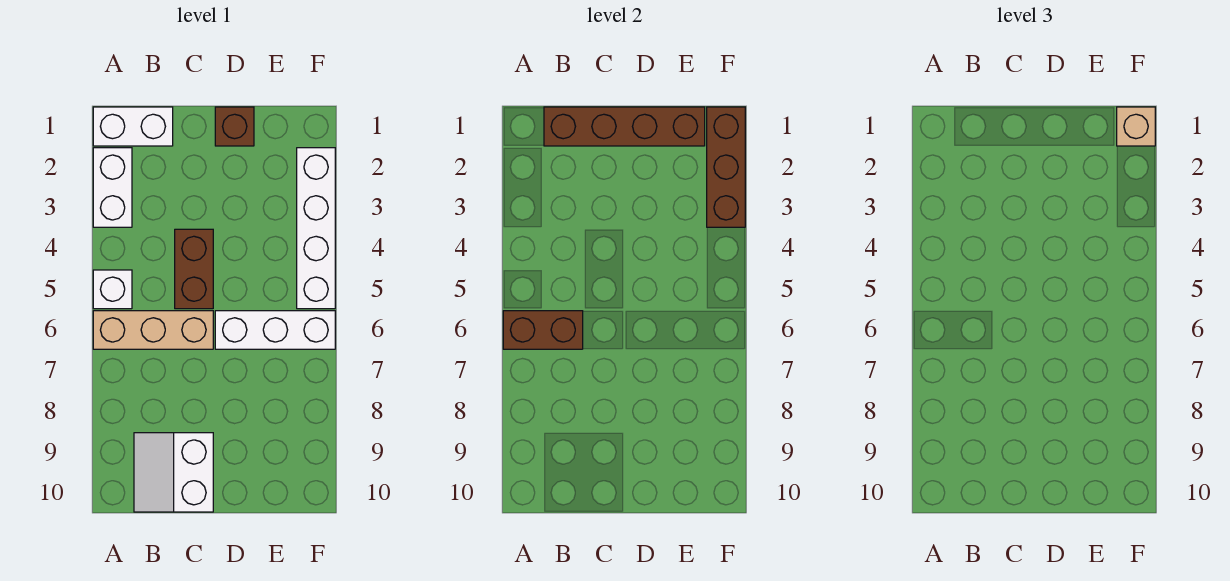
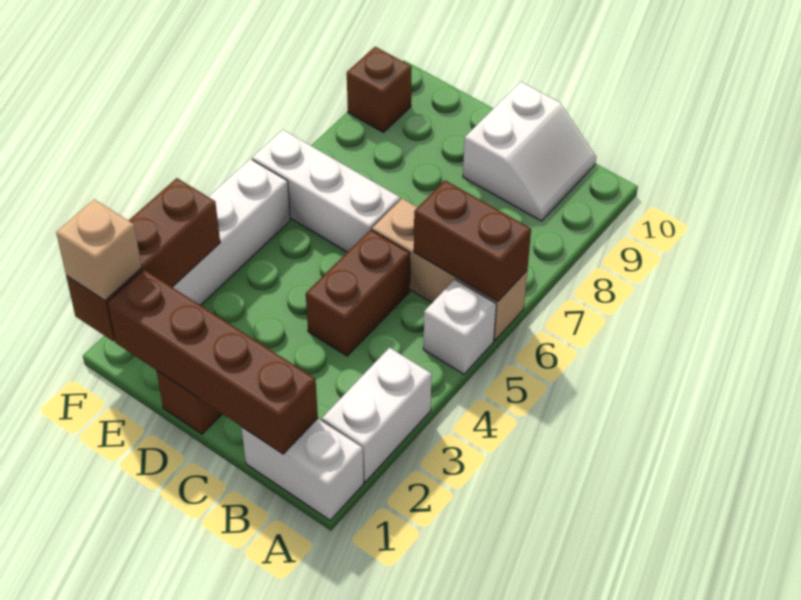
none -> brown 1x1 brick [347,47,412,132]

